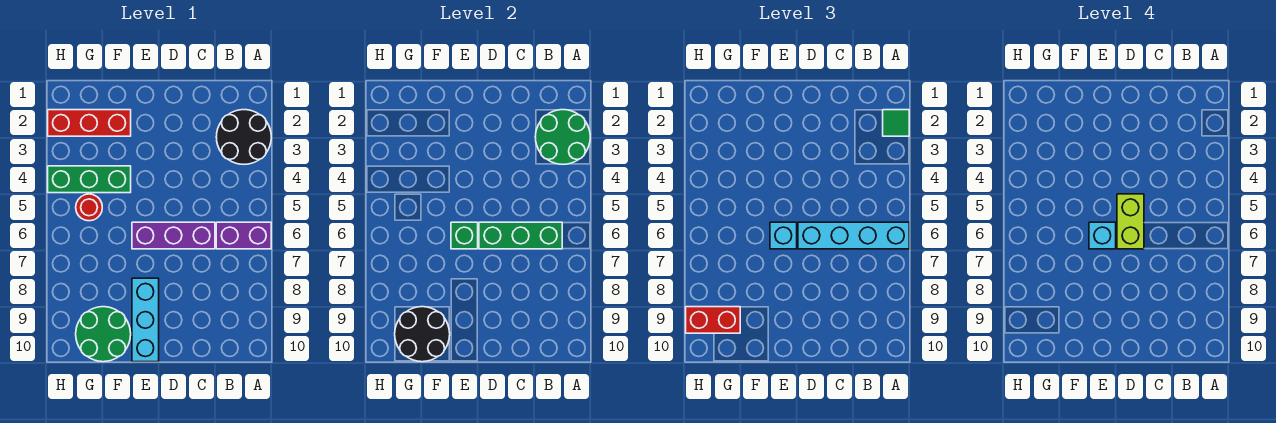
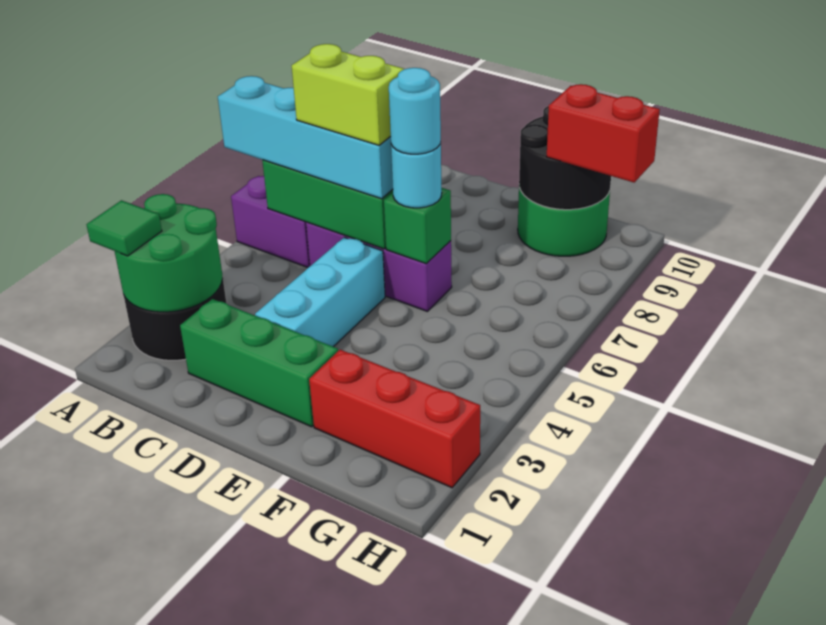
lime 1x2 brick [1117,194,1144,249] -> lime 1x2 brick turned to [292,44,404,145]
cyan 1x1 brick [770,222,797,249] -> cyan 1x1 round brick [391,143,442,208]
cyan 1x1 brick [1089,222,1116,249] -> cyan 1x1 round brick [389,68,441,154]
cyan 1x3 brick [132,278,159,362] -> cyan 1x3 brick moved to [255,237,385,347]
green 1x3 brick [48,166,131,193] -> green 1x3 brick moved to [180,299,338,427]
red 1x1 round brick [76,194,102,221] -> none

